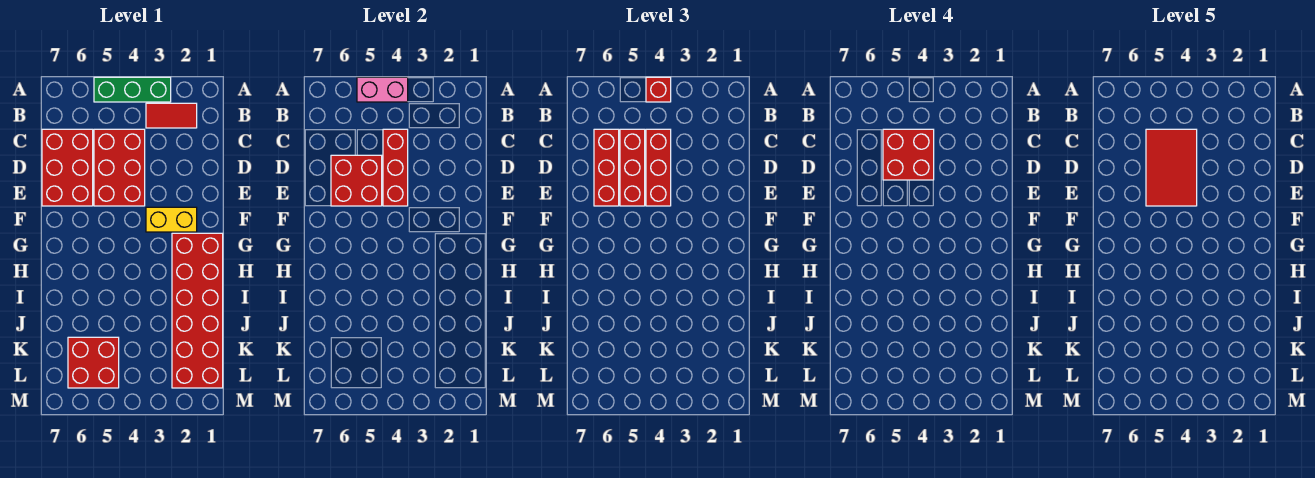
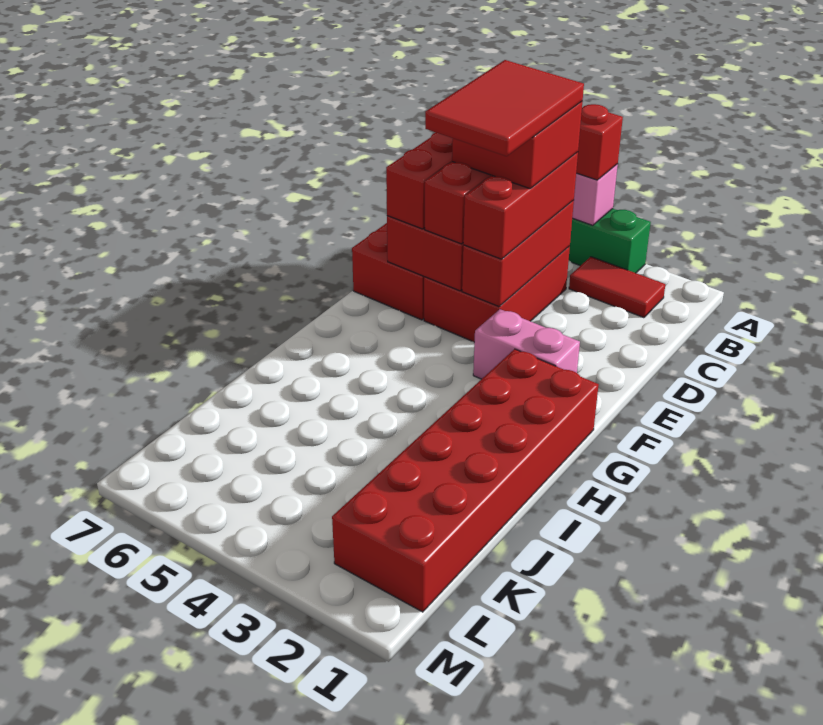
yellow 1x2 brick [146,207,197,232] -> pink 1x2 brick [473,309,580,379]
red 2x2 brick [68,337,119,388] -> none

